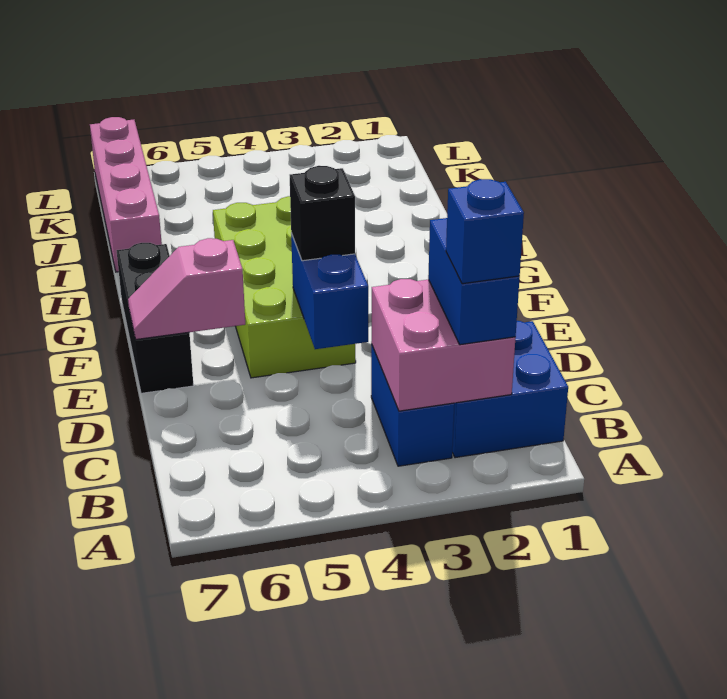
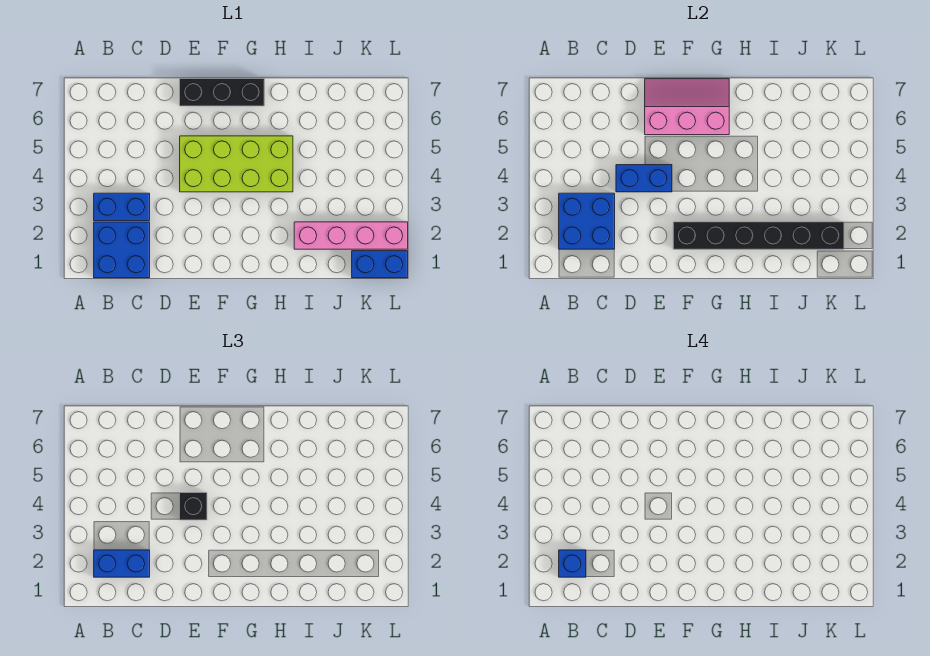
pink 2x2 brick [371,279,516,411] -> blue 2x2 brick [559,193,615,249]
pink 1x2 slope [128,238,245,339] -> pink 2x3 slope [645,79,729,135]
none -> black 1x6 brick [673,222,844,249]
pink 1x4 brick [90,117,162,272] -> pink 1x4 brick moved to [294,222,408,249]
none -> blue 1x2 brick [352,251,408,278]

